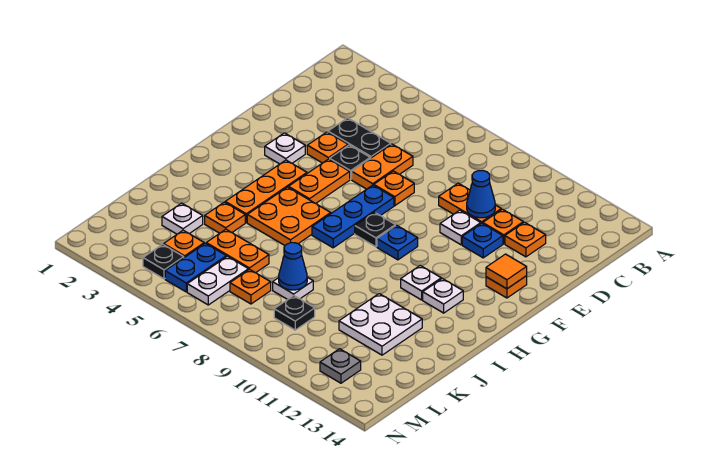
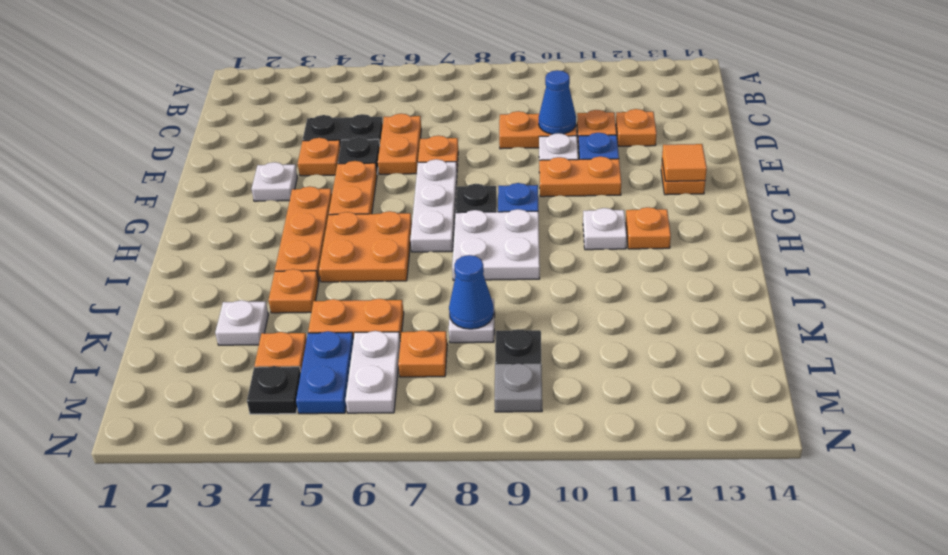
blue 1x3 plate [312,185,394,248] -> white 1x3 plate [410,159,457,252]
none -> orange 1x2 plate [539,156,621,197]
white 1x1 plate [423,279,463,313] -> orange 1x1 plate [626,207,671,249]
white 2x2 plate [339,294,422,355] -> white 2x2 plate moved to [452,209,540,280]
grey 1x1 plate [320,349,361,383] -> grey 1x1 plate moved to [495,363,542,412]

